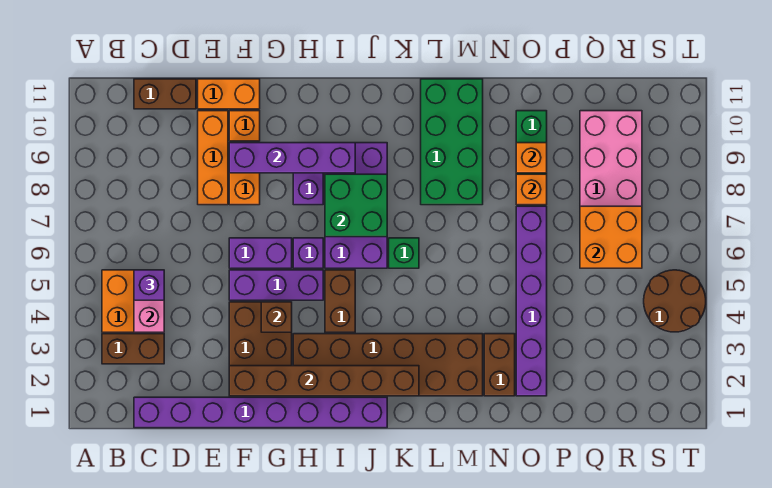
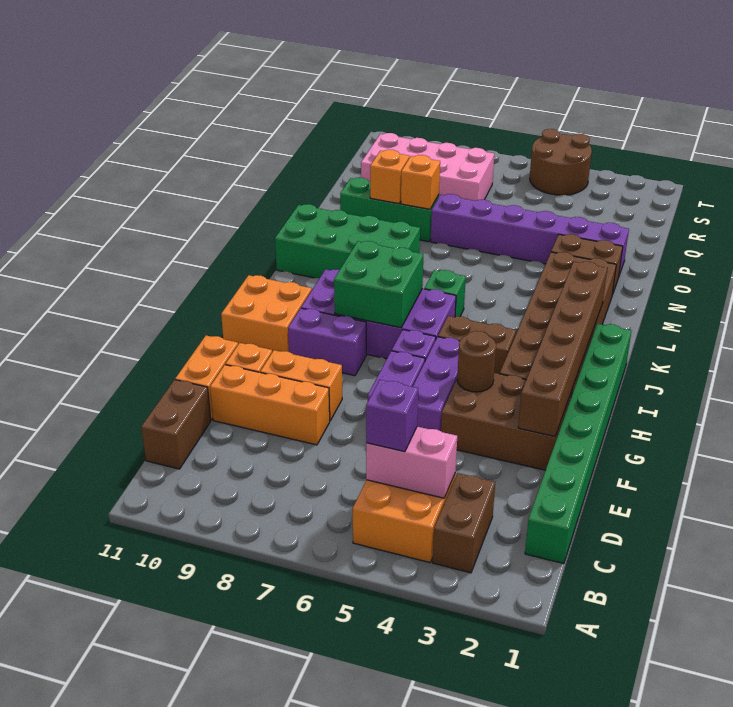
purple 1x8 brick [134,397,387,428] -> green 1x8 brick [525,324,631,564]
purple 1x4 brick [229,143,355,173] -> none
brown 1x1 brick [261,302,292,332] -> brown 1x1 round brick [457,331,496,392]
orange 2x2 brick [580,206,642,268] -> orange 2x2 brick moved to [221,275,312,352]

